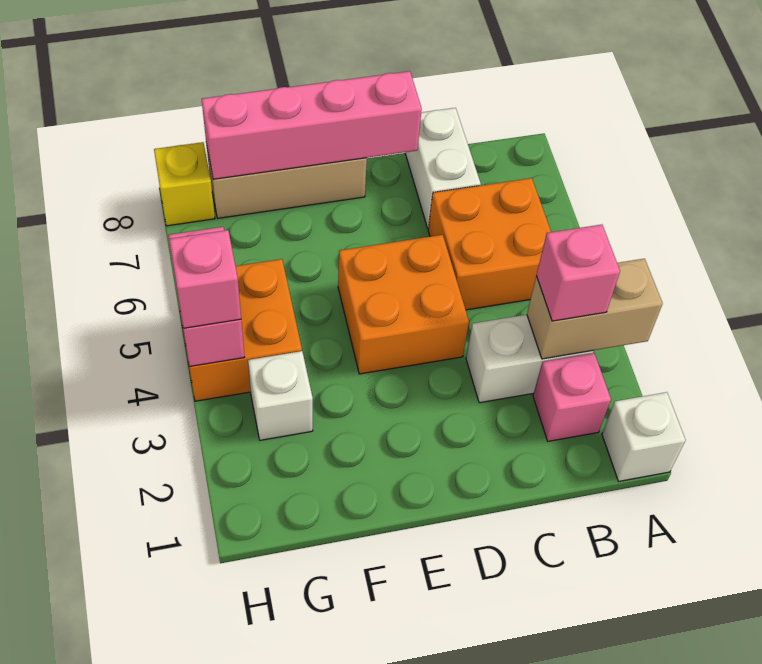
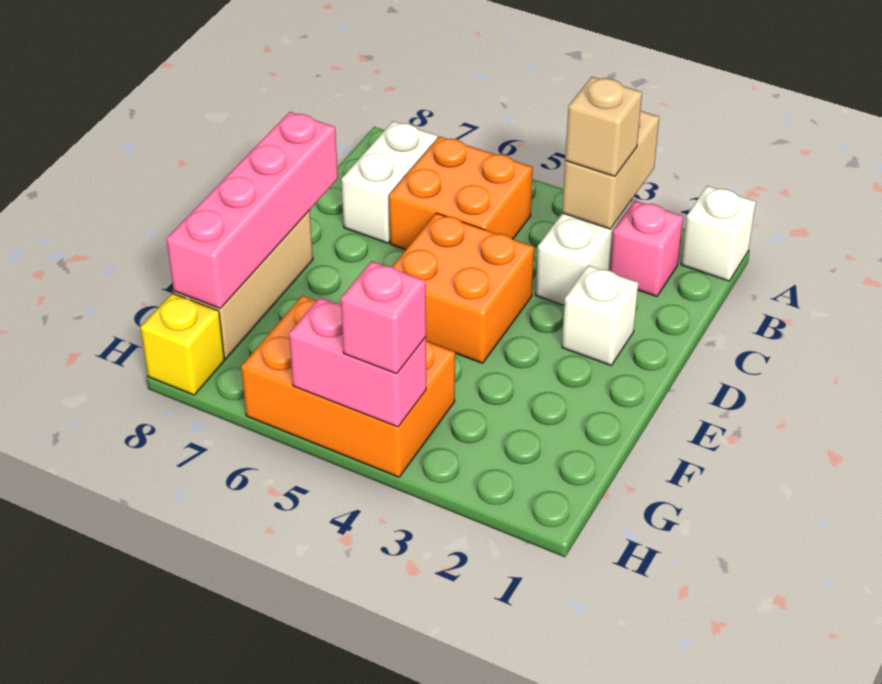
pink 1x1 brick [536,225,620,321] -> tan 1x1 brick [565,77,642,176]
white 1x2 brick [405,108,481,228] -> white 1x2 brick turned to [341,121,437,243]
white 1x1 brick [248,351,313,440] -> white 1x1 brick moved to [562,265,638,365]
orange 2x2 brick [179,259,302,401] -> orange 2x3 brick [241,295,455,477]

